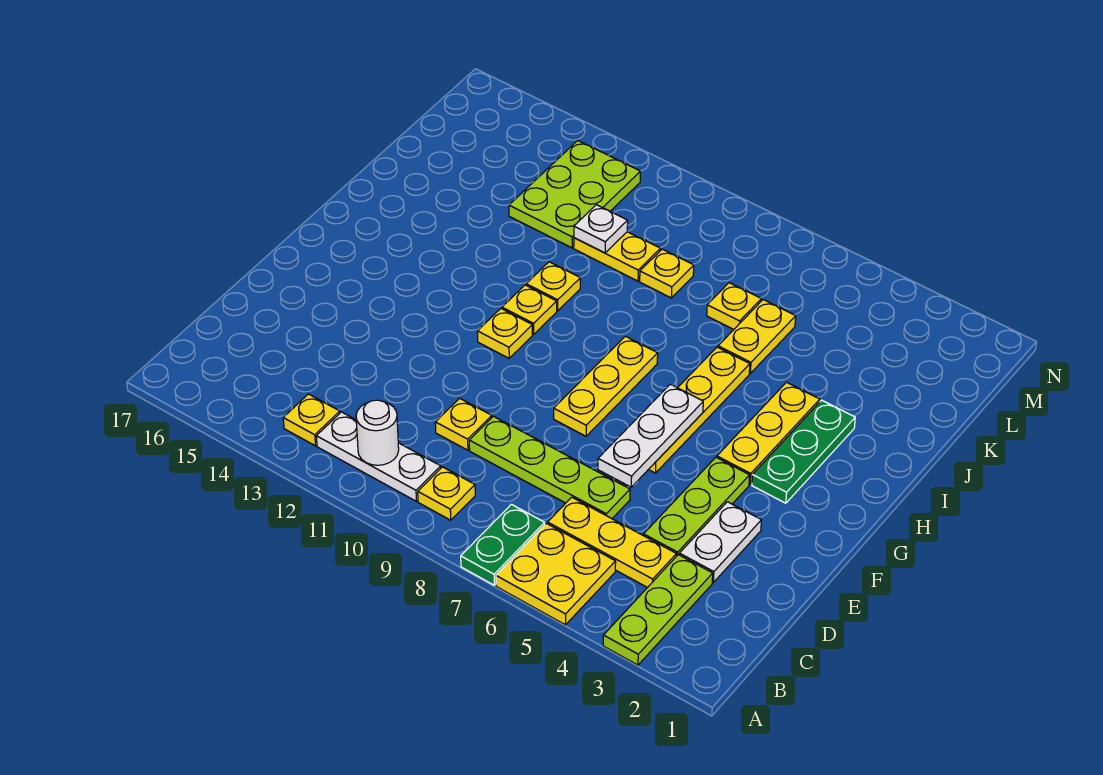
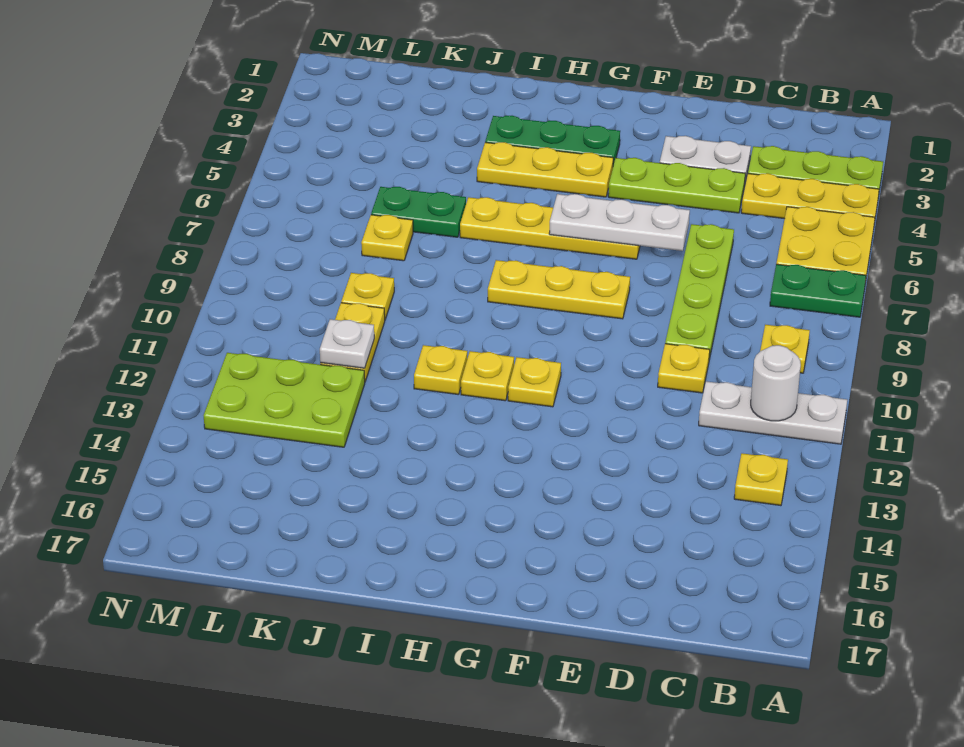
white 1x3 plate [316,412,441,501] -> white 1x3 plate turned to [699,381,847,444]
yellow 1x3 plate [548,497,677,588] -> yellow 1x3 plate turned to [741,173,879,223]
yellow 1x2 plate [718,300,796,373] -> green 1x2 plate [371,187,466,237]

